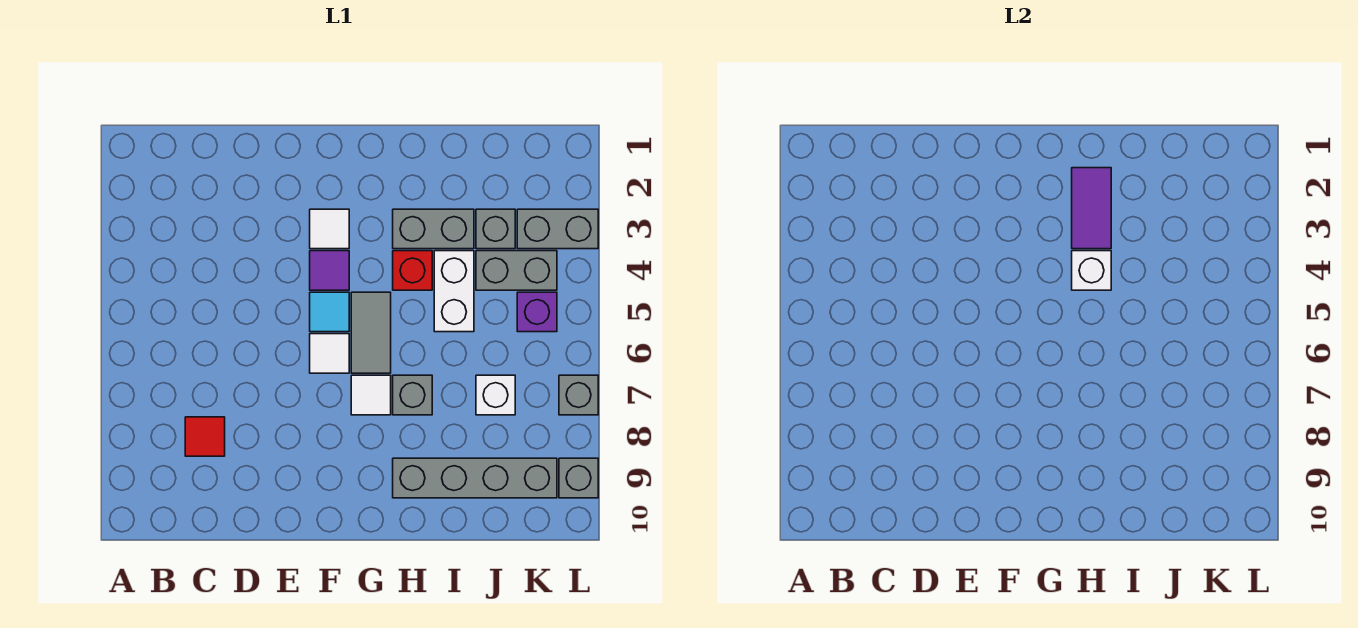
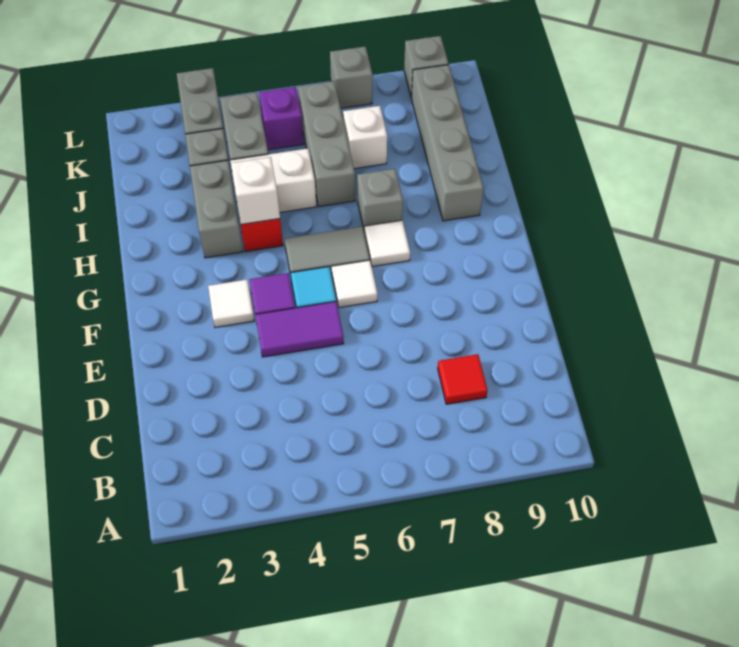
purple 1x2 tile [1072,168,1111,249] -> purple 1x2 tile moved to [255,302,344,357]
none -> grey 1x3 brick [298,81,355,207]

